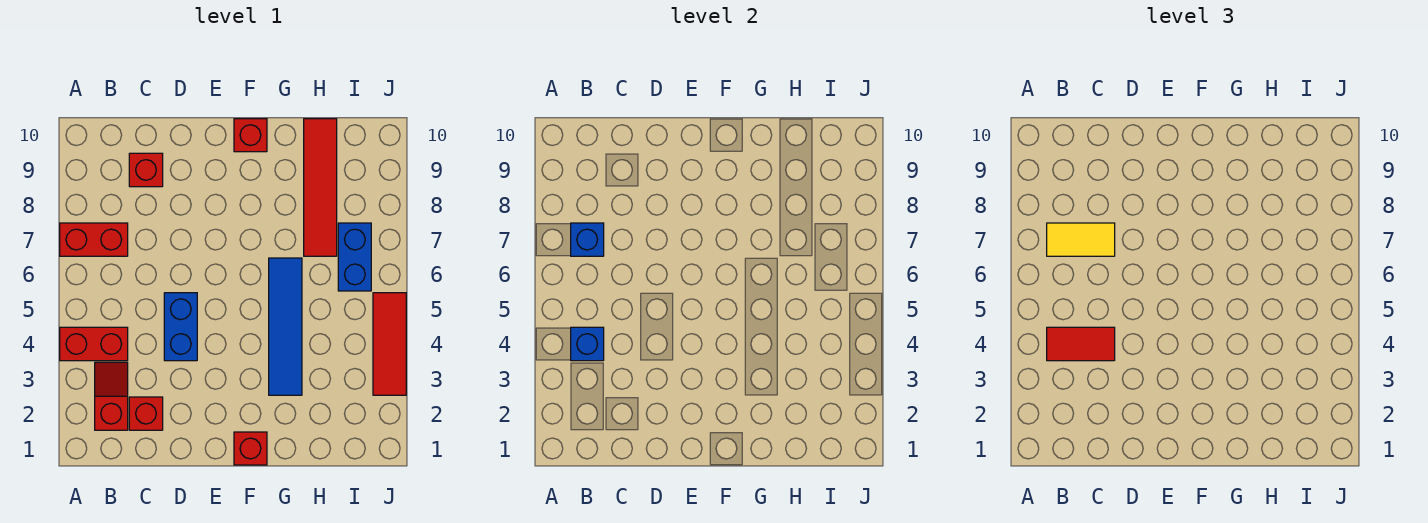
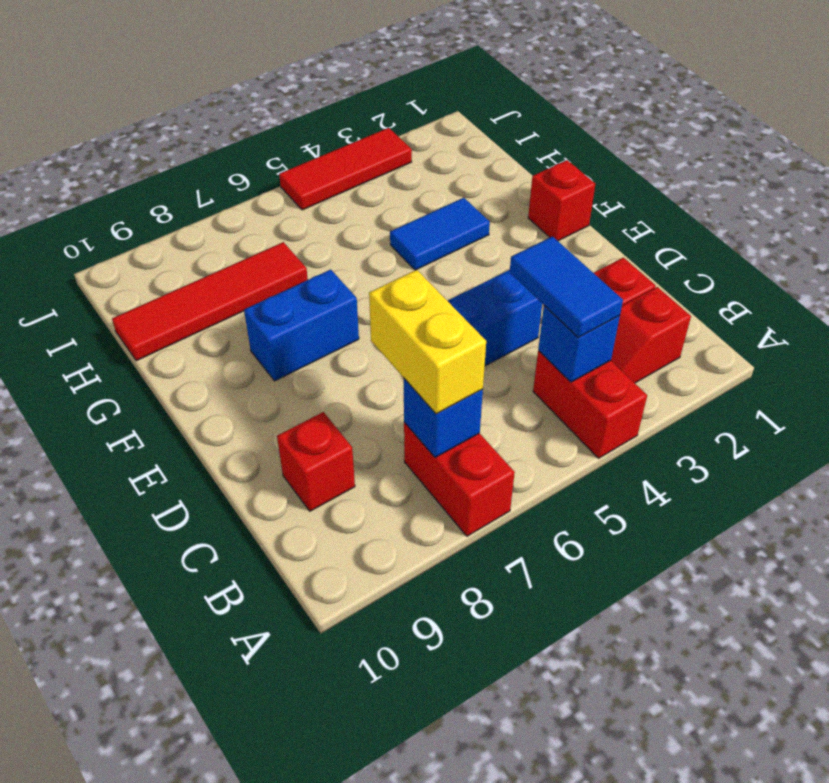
red 1x2 tile [1047,327,1115,361] -> blue 1x2 tile [510,236,623,338]
yellow 1x2 tile [1047,223,1115,256] -> yellow 1x2 brick [369,270,486,414]
red 1x1 brick [234,119,267,152] -> none
blue 1x4 tile [269,258,302,395] -> blue 1x2 tile [390,198,490,270]
blue 1x2 brick [338,223,371,291] -> blue 1x2 brick moved to [244,270,359,381]

